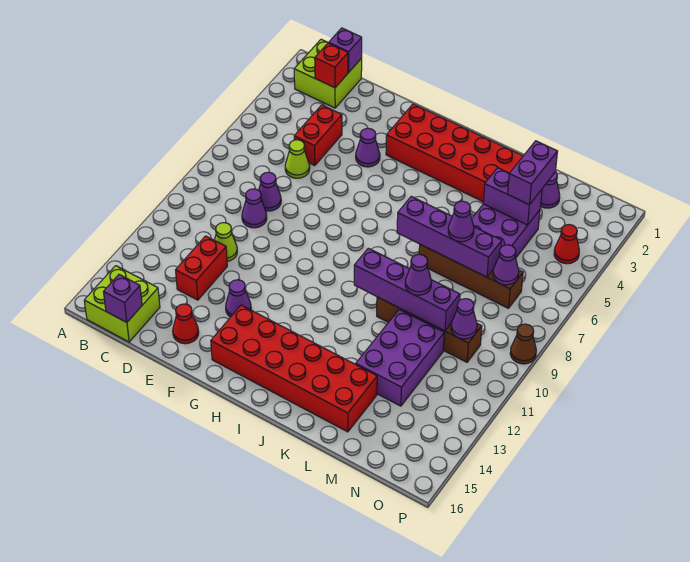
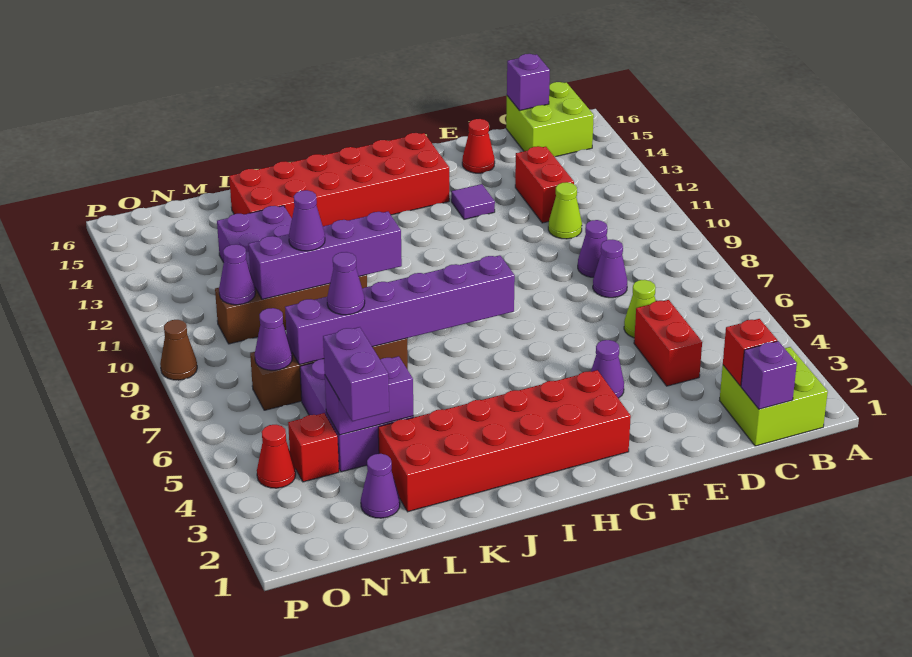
purple 1x1 cone [226,280,251,317] -> purple 1x1 tile [451,184,495,219]
purple 1x4 brick [397,196,502,277] -> purple 1x6 brick [285,255,515,365]
none -> red 1x1 brick [288,413,339,482]

